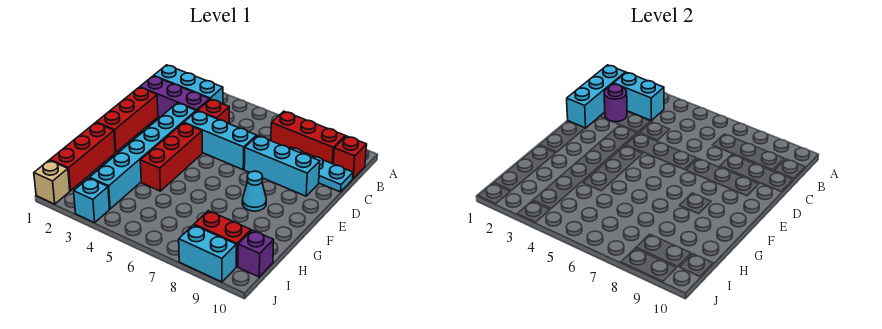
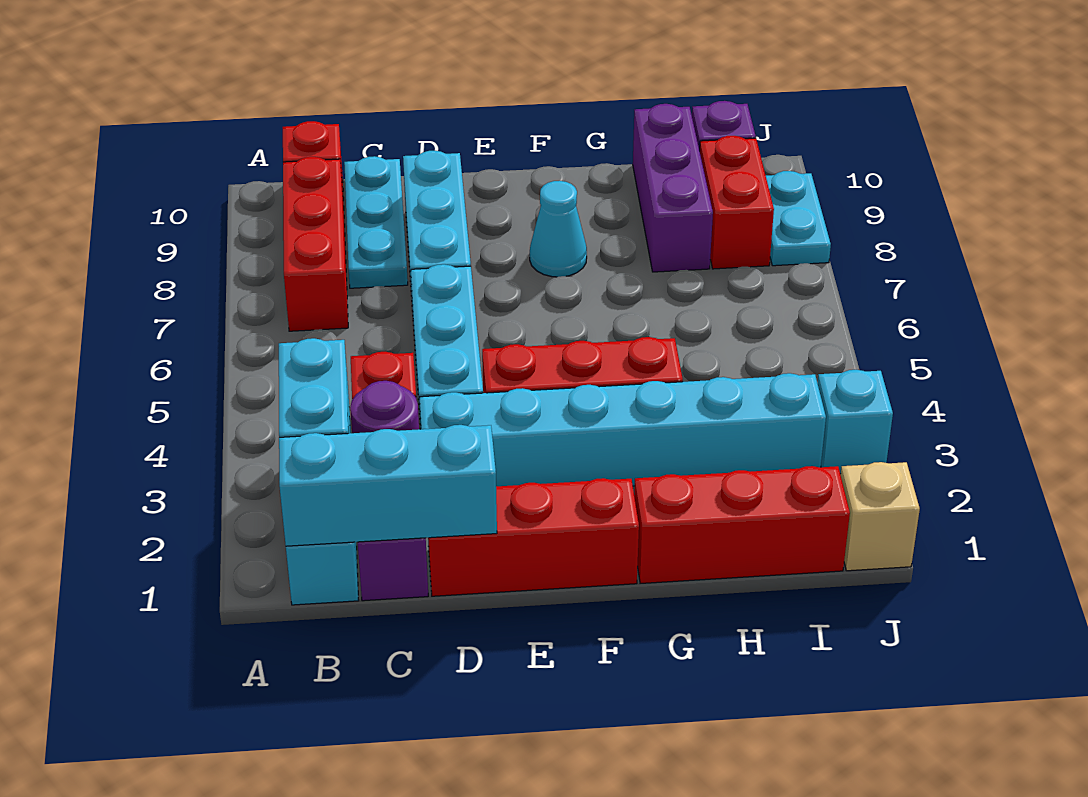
none -> purple 1x3 brick [633,104,713,272]
cyan 1x2 brick [179,225,236,282] -> cyan 1x2 plate [766,171,831,266]

